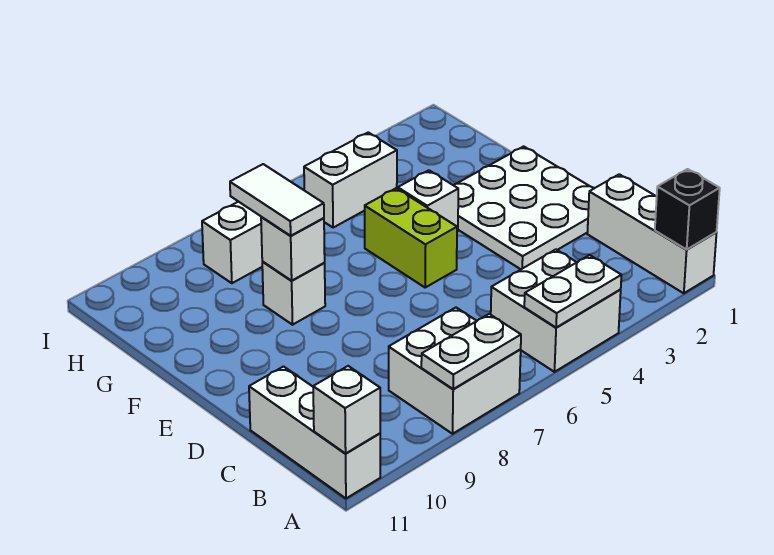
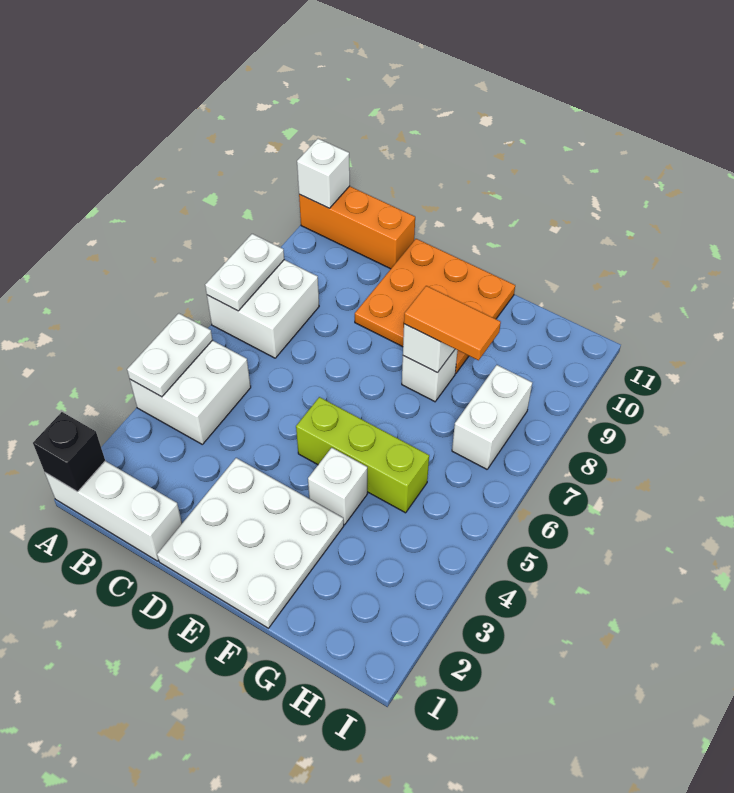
white 1x3 brick [249,367,380,498] -> orange 1x3 brick [299,186,415,269]
none -> orange 3x3 plate [355,239,515,373]
lime 1x2 brick [365,188,457,288] -> lime 1x3 brick [296,397,429,513]
white 1x2 tile [230,164,324,236] -> orange 1x2 tile [404,286,501,360]
white 1x2 brick [304,132,397,228] -> none

